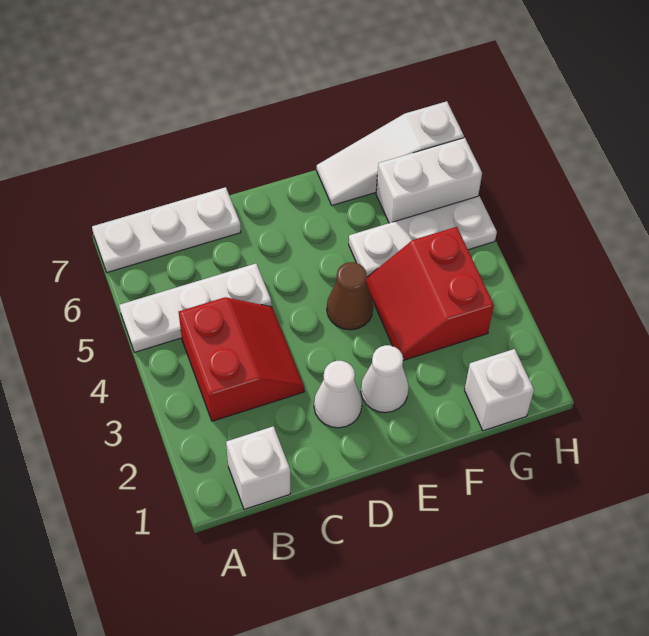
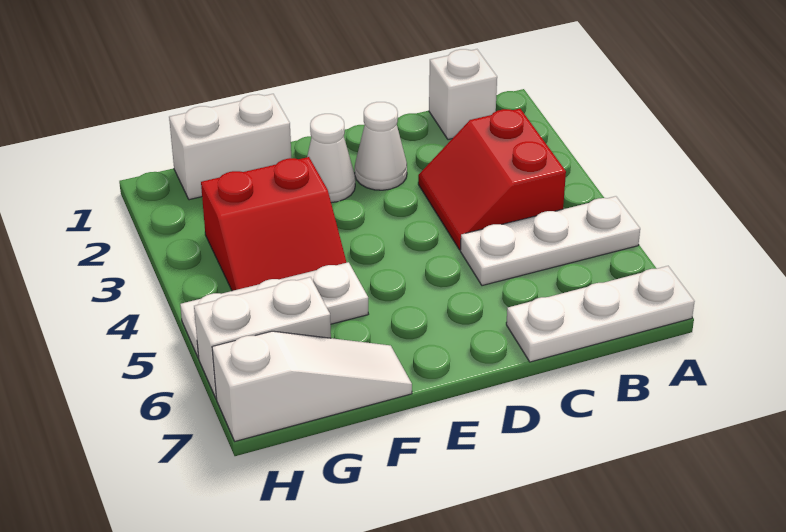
brown 1x1 cone [327,262,373,330] -> none
red 2x2 slope [366,227,494,360] -> red 2x2 slope turned to [201,157,347,291]
white 1x1 brick [465,349,534,431] -> white 1x2 brick [169,94,291,200]

